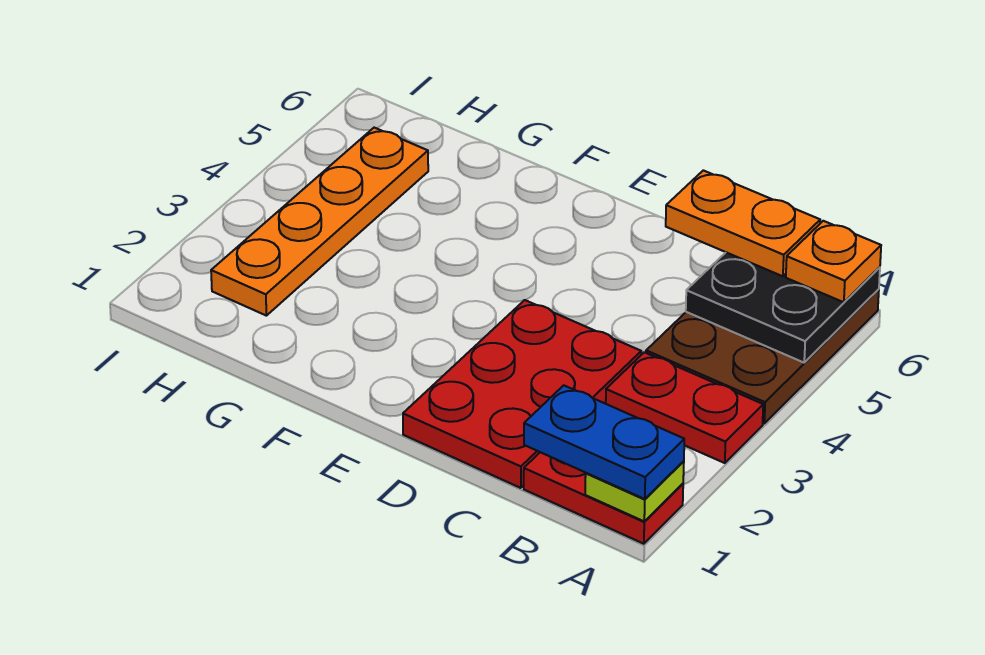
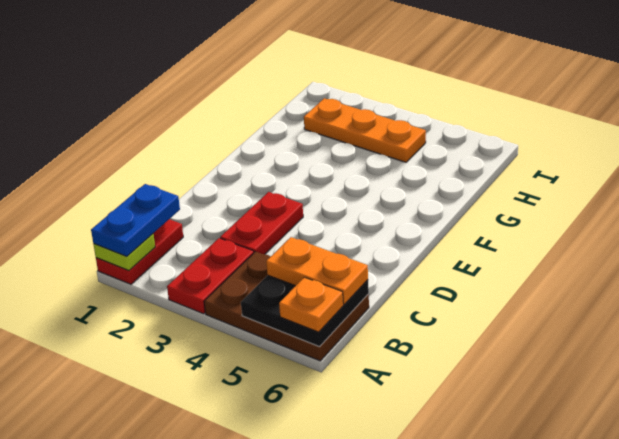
orange 1x2 plate [666,170,820,276] -> orange 1x2 plate turned to [266,237,368,304]
red 2x3 plate [403,300,641,488] -> red 1x2 plate [220,192,303,254]
orange 1x4 plate [211,128,428,316] -> orange 1x3 plate [304,98,426,162]

